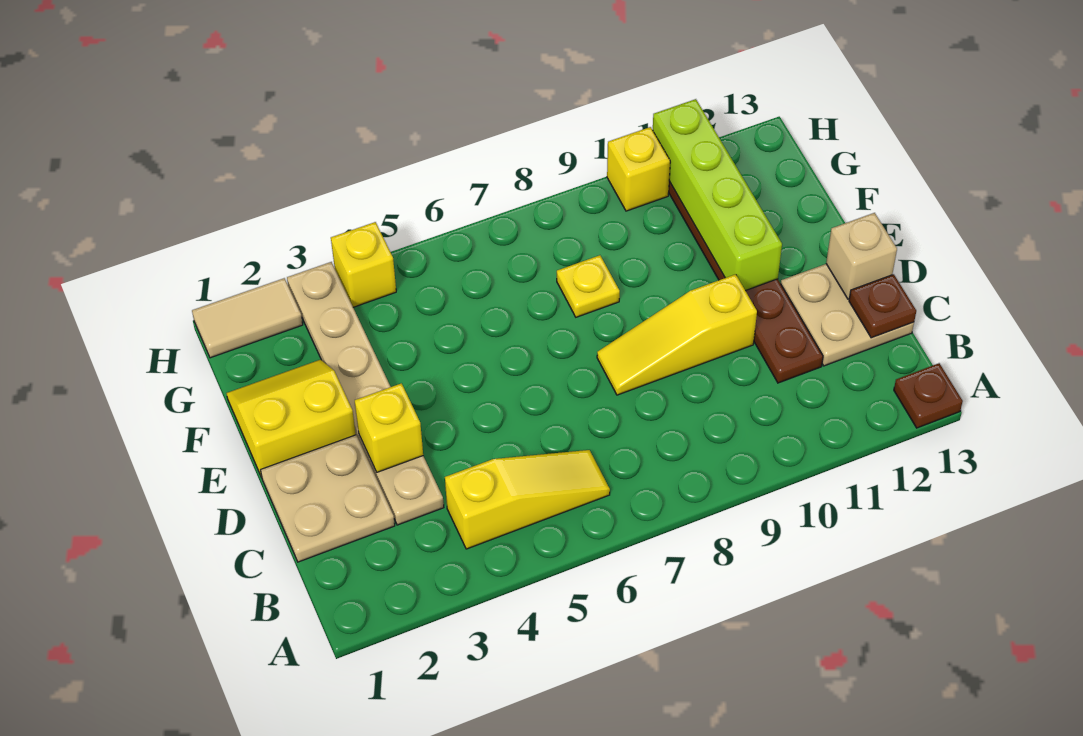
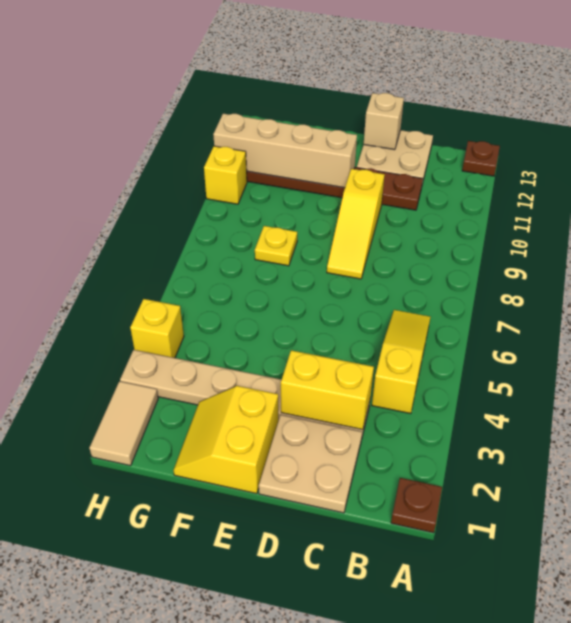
brown 1x1 plate [849,274,916,338] -> brown 1x1 plate moved to [391,478,442,533]
yellow 1x1 brick [355,383,423,472] -> yellow 1x2 brick [281,350,374,430]
lime 1x4 brick [653,99,782,291] -> tan 1x4 brick [213,114,357,188]

